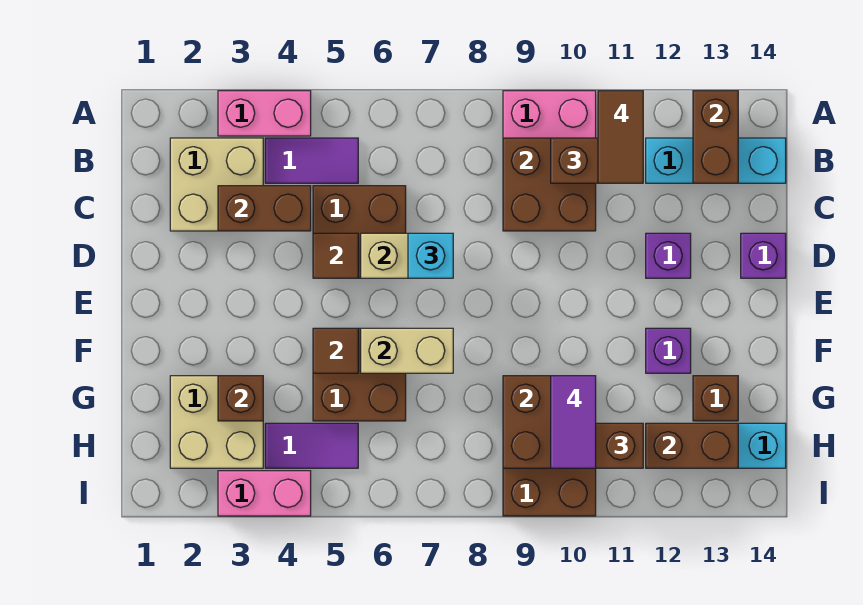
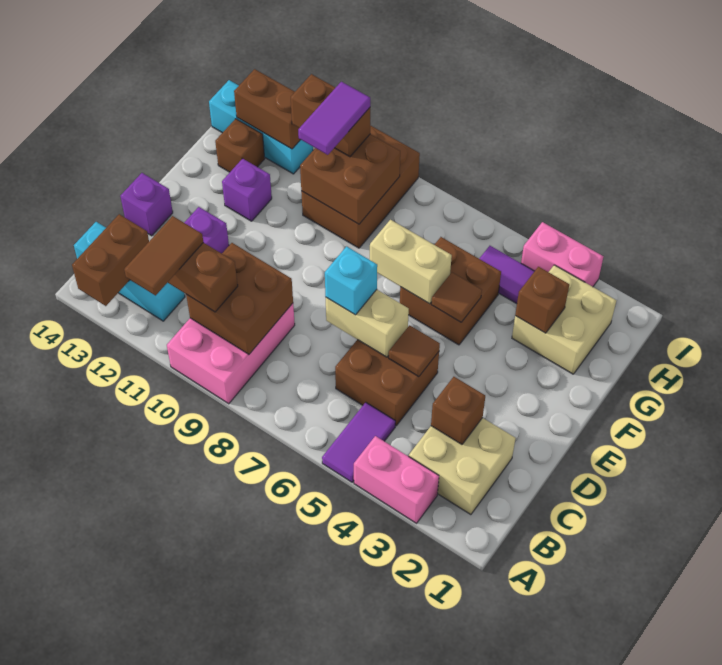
purple 1x2 tile [265,138,358,183] -> purple 1x2 tile turned to [322,402,395,482]
brown 1x2 brick [218,186,311,231] -> brown 1x1 brick [431,377,485,444]

